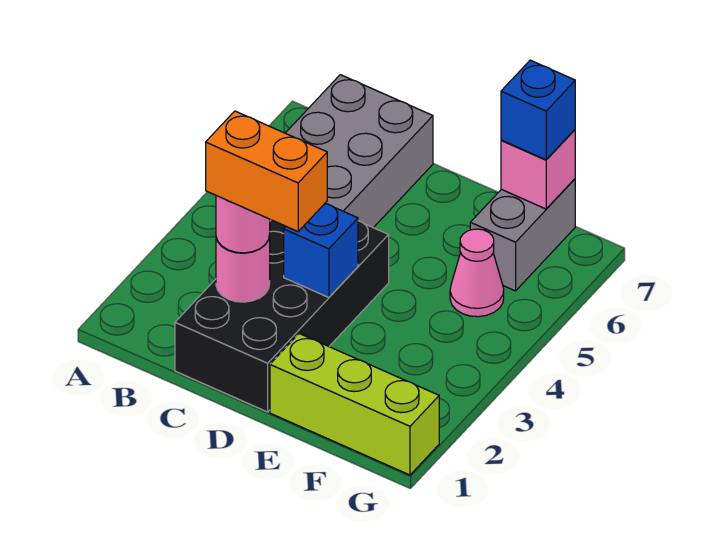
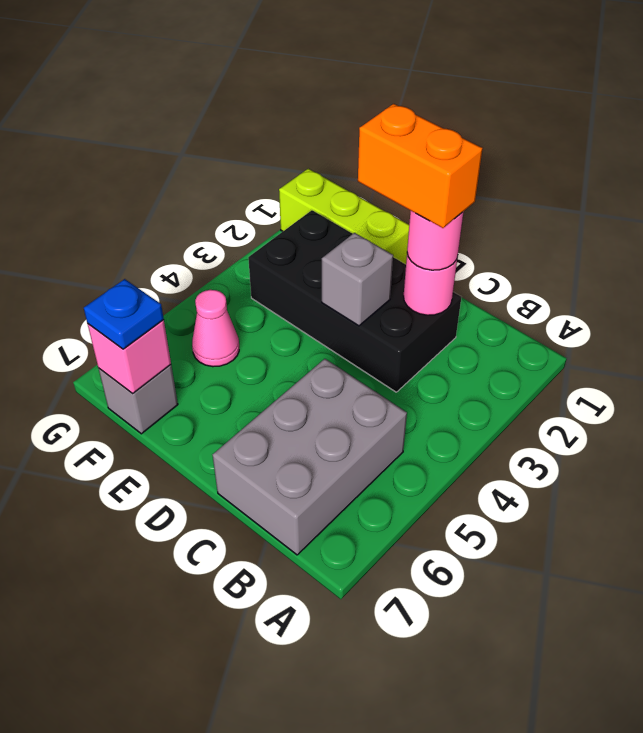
black 2x4 brick [175,220,389,412] -> black 2x4 brick turned to [248,210,461,392]
blue 1x1 brick [284,204,358,298] -> grey 1x1 brick [322,233,393,326]
grey 1x2 brick [470,179,575,291] -> grey 1x1 brick [98,365,178,434]
blue 1x1 brick [501,60,575,160] -> blue 1x1 plate [84,279,164,349]

